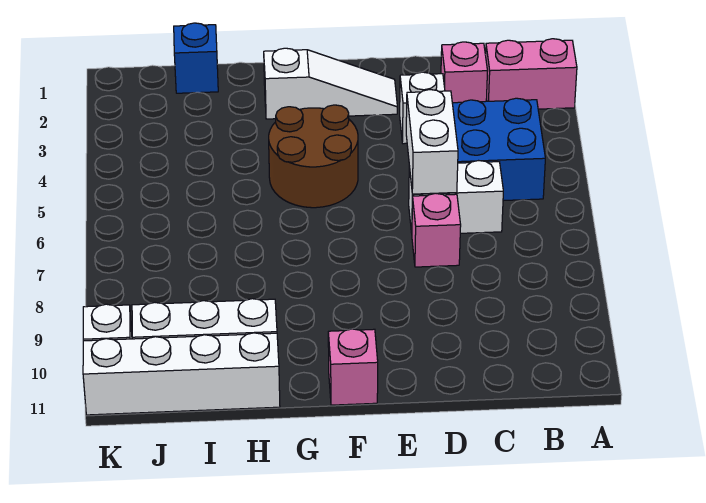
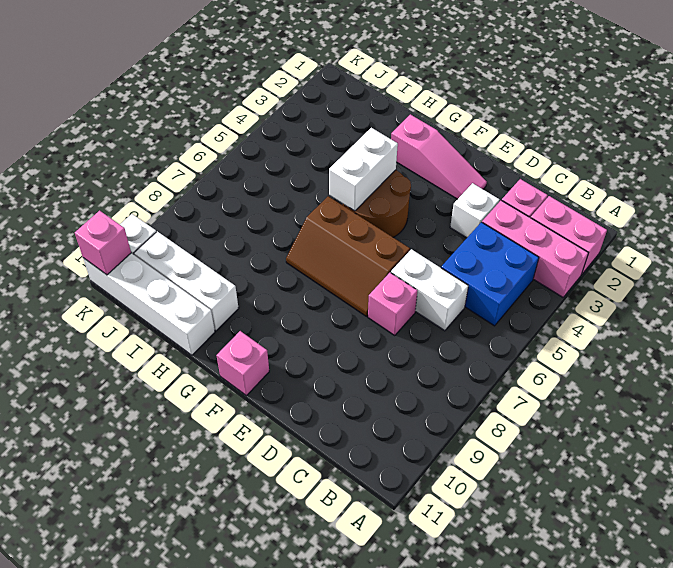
none -> pink 1x3 brick [482,200,588,297]
white 1x2 brick [406,90,458,194] -> white 1x2 brick moved to [329,128,398,211]
white 1x3 slope [264,48,397,119] -> pink 1x3 slope [391,114,487,199]
none -> brown 2x3 slope [286,196,410,316]
blue 1x1 brick [174,23,218,93] -> none
none -> pink 1x1 brick [75,211,131,275]

